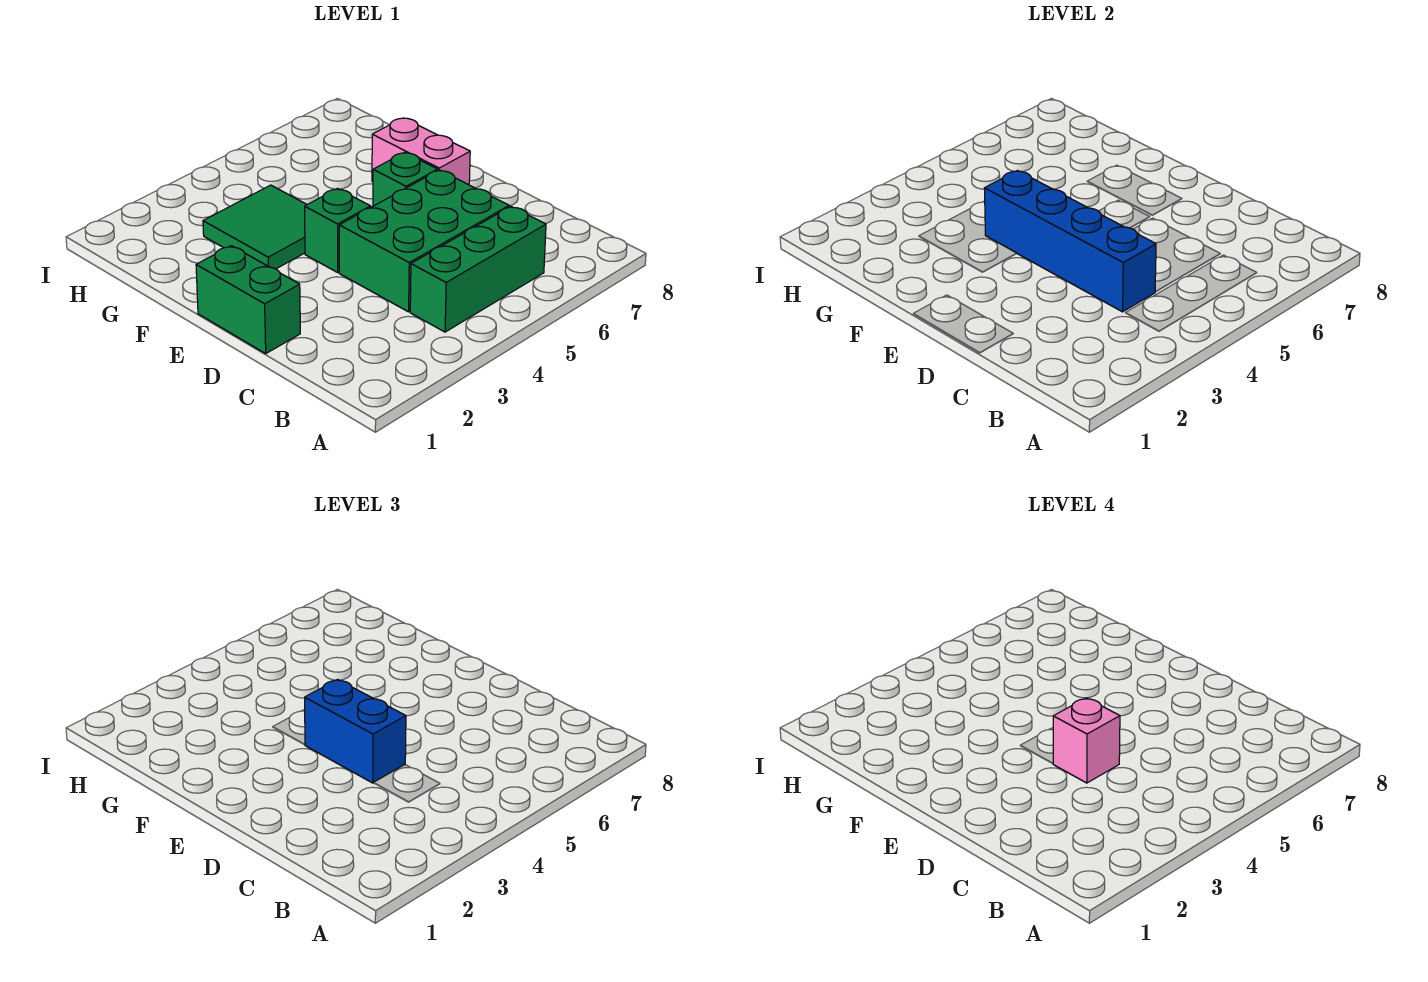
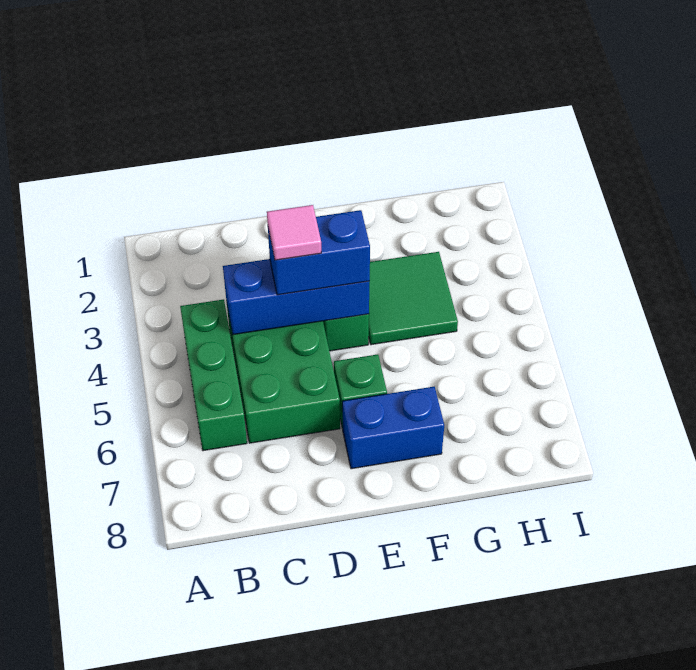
blue 1x4 brick [984,171,1156,312] -> blue 1x3 brick [223,259,370,335]
green 1x2 brick [196,246,300,354] -> none
pink 1x1 brick [1053,698,1120,783] -> pink 1x1 tile [267,205,321,260]
pink 1x2 brick [372,118,470,185] -> blue 1x2 brick [342,387,444,469]

